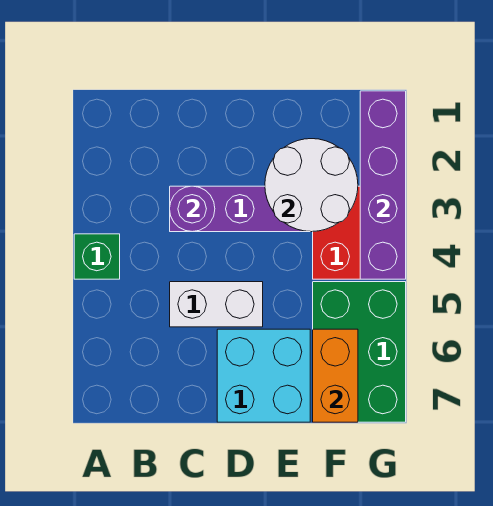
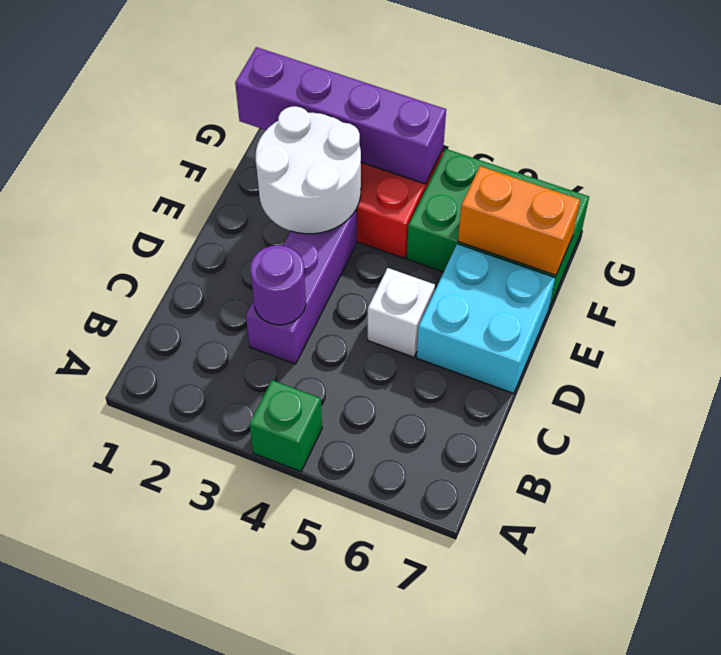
white 1x2 brick [170,282,263,327] -> white 1x1 brick [368,268,435,357]

